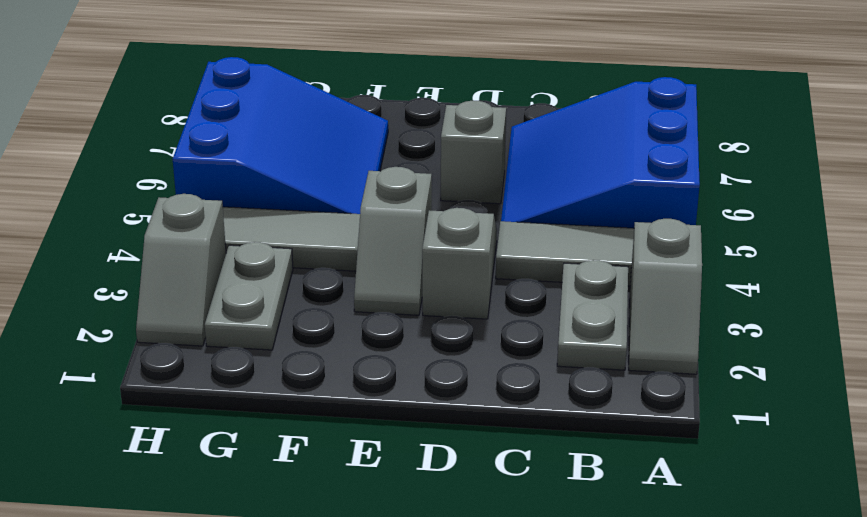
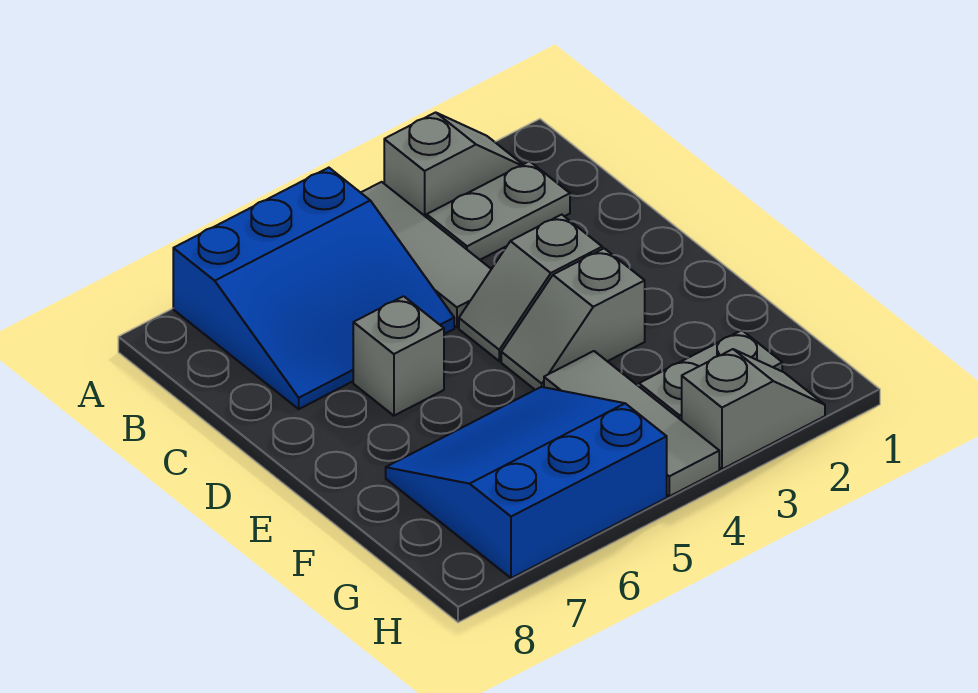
grey 1x2 slope [354,167,432,315] -> grey 1x2 slope turned to [501,248,645,390]

